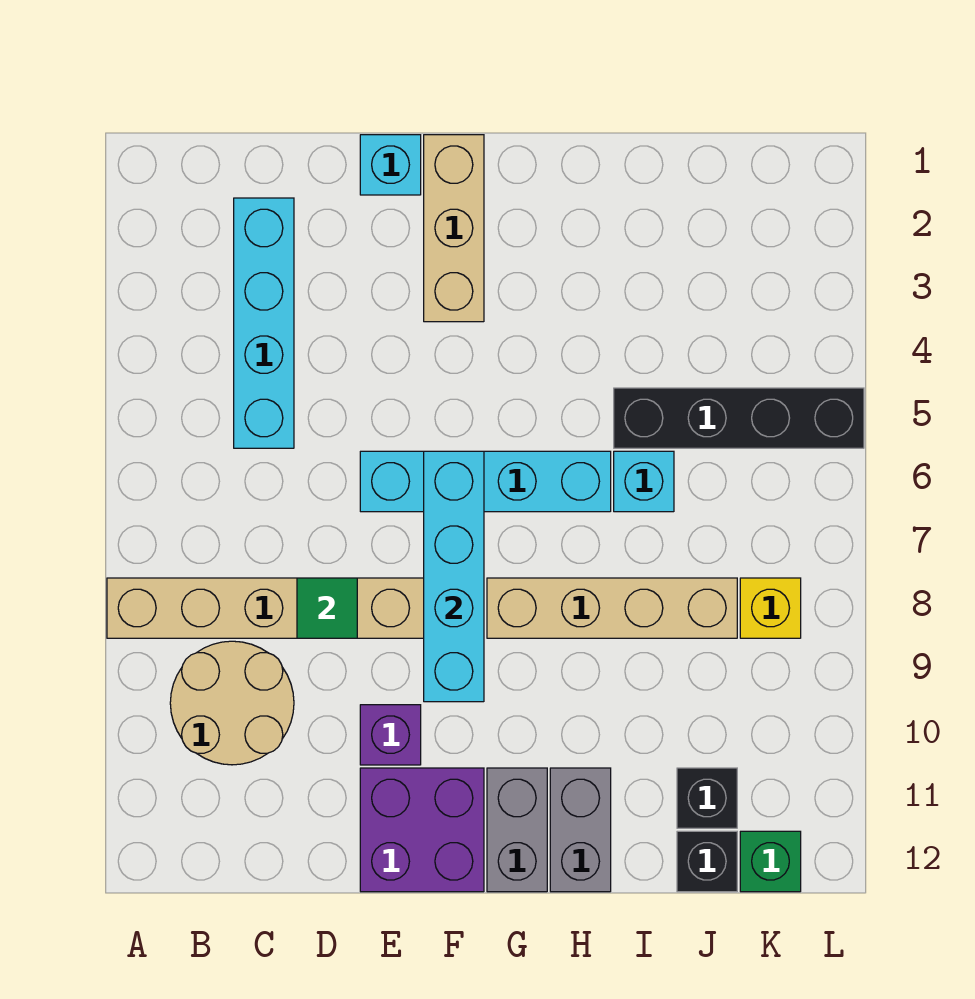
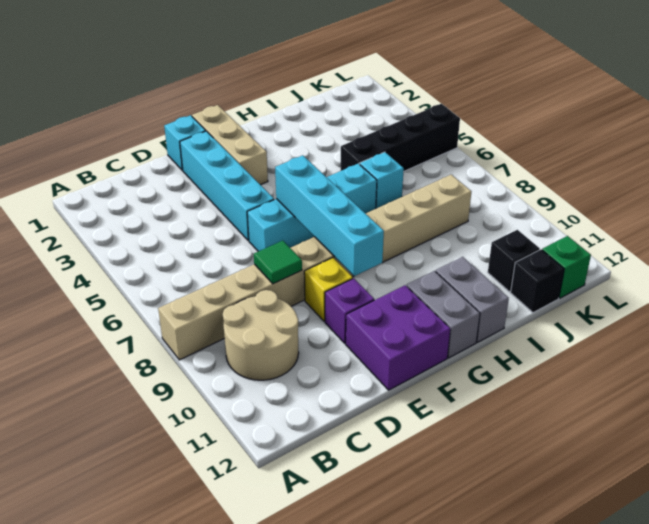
cyan 1x4 brick [234,198,294,448] -> cyan 1x4 brick moved to [180,131,274,241]
yellow 1x1 brick [740,578,801,638] -> yellow 1x1 brick moved to [304,258,353,321]

